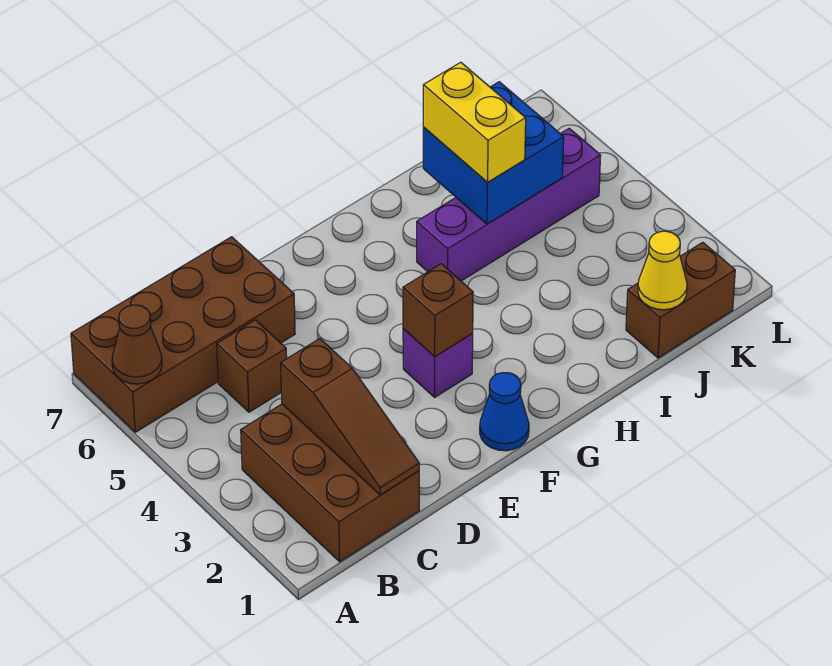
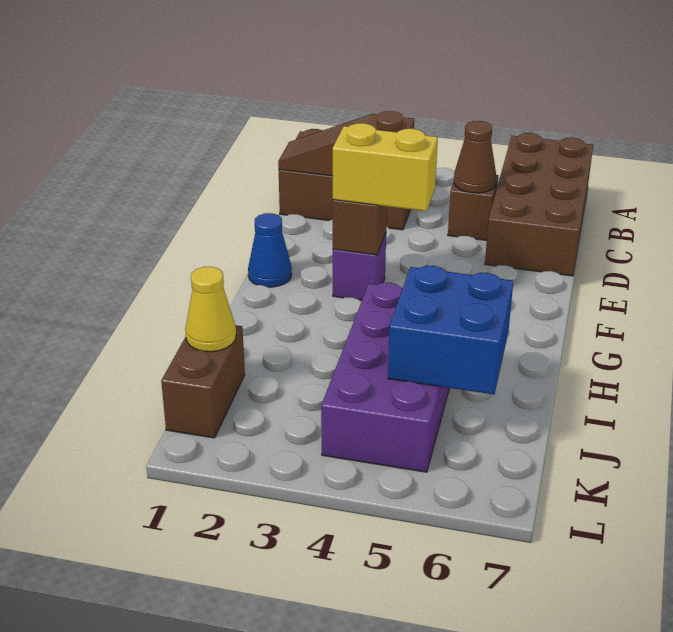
brown 1x1 cone [112,305,162,384] -> brown 1x1 cone moved to [454,121,496,193]
purple 1x4 brick [417,128,601,281] -> purple 2x4 brick [321,283,449,472]
yellow 1x2 brick [423,62,526,182] -> yellow 1x2 brick moved to [333,123,438,211]

